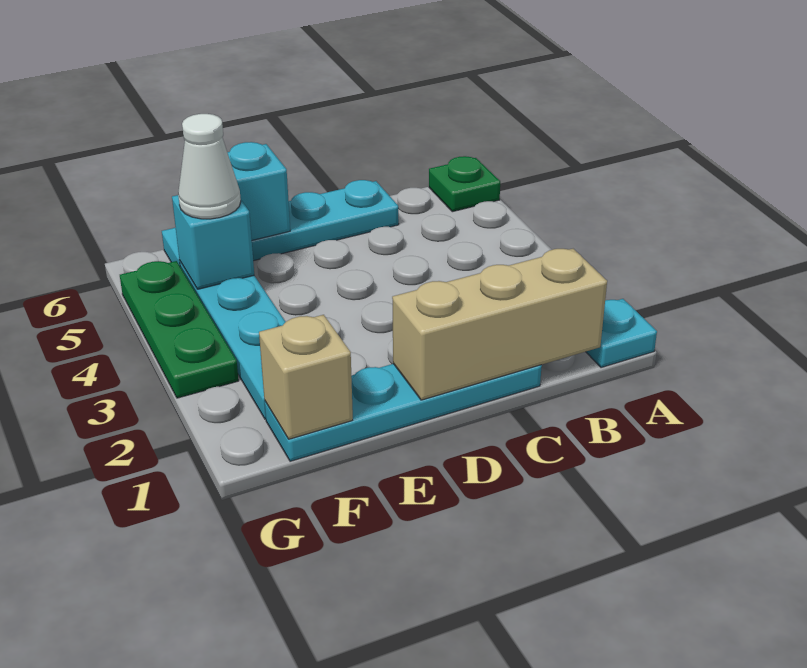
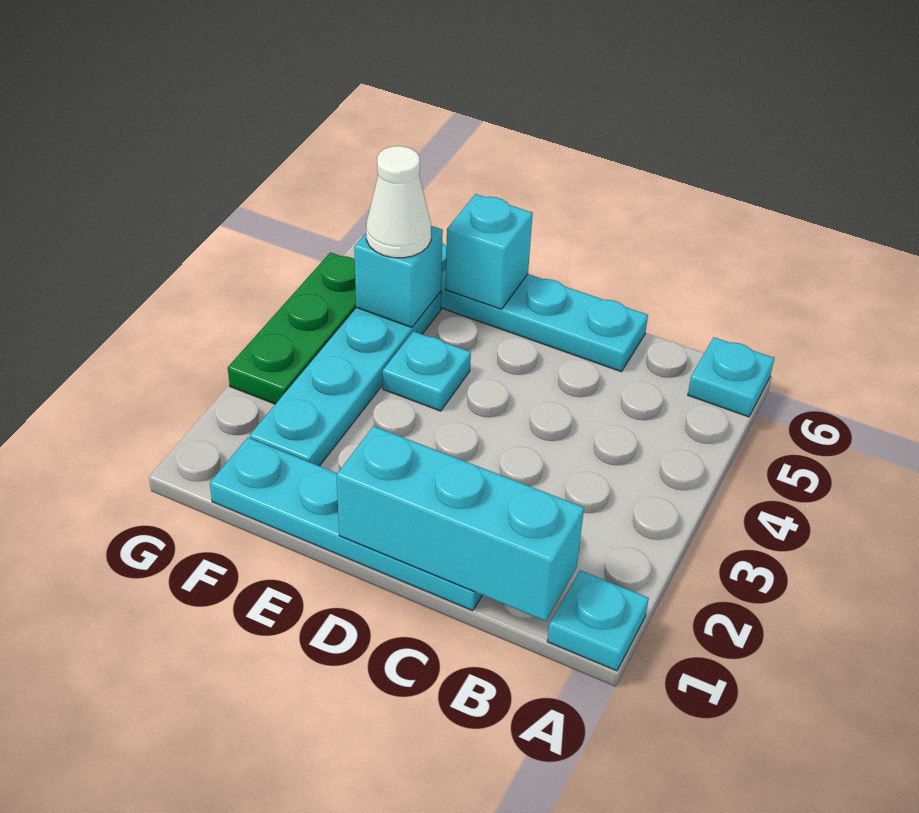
green 1x1 plate [429,156,500,212] -> cyan 1x1 plate [688,337,774,417]
tan 1x3 brick [392,249,607,400] -> cyan 1x3 brick [336,426,584,621]
none -> cyan 1x1 plate [383,331,471,411]
tan 1x1 brick [259,315,353,439] -> none

